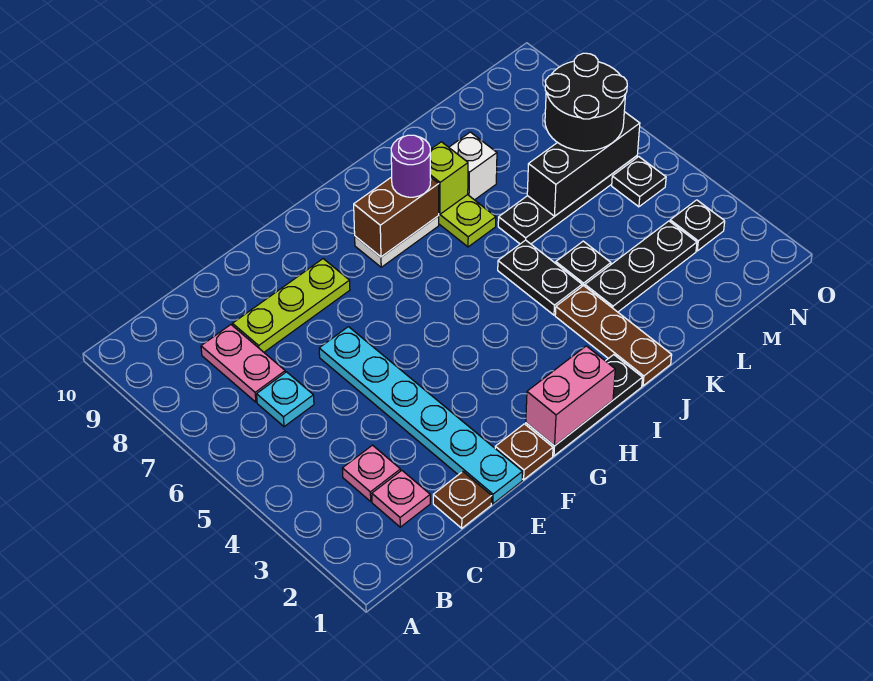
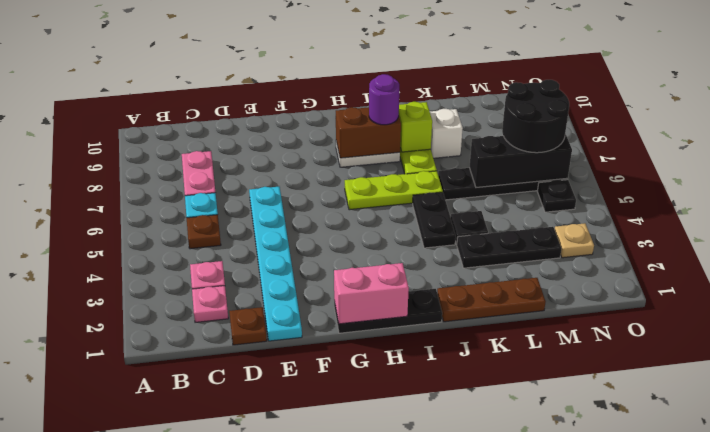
lime 1x3 plate [233,259,350,352] -> lime 1x3 plate moved to [345,171,443,210]
brown 1x1 plate [495,424,553,480] -> brown 1x1 plate moved to [187,215,221,249]
brown 1x3 plate [555,285,672,386] -> brown 1x3 plate turned to [437,278,546,322]
black 1x1 plate [670,200,725,251] -> tan 1x1 plate [555,223,594,258]

